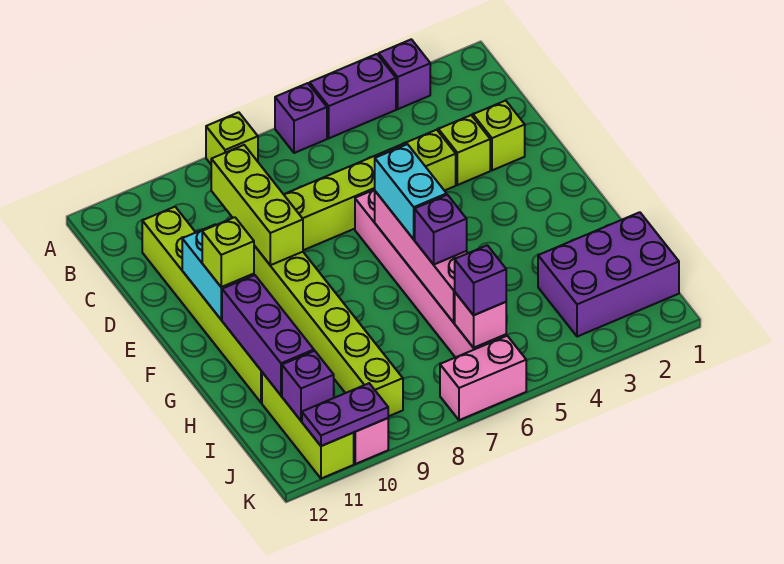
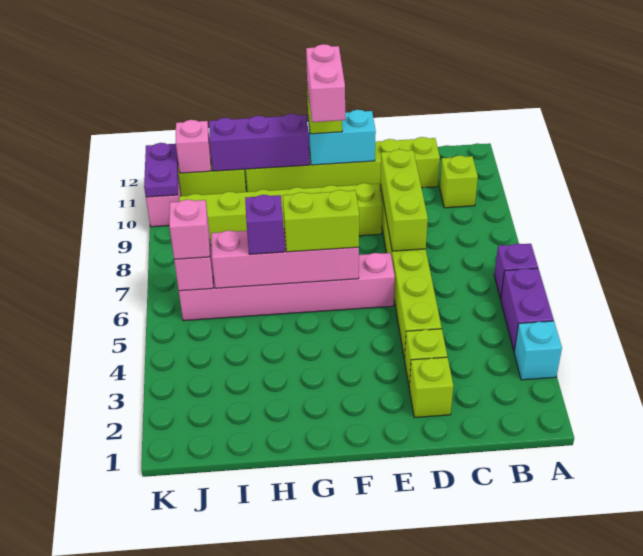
purple 1x1 brick [379,39,430,109] -> cyan 1x1 brick [514,321,562,380]
lime 1x1 brick [206,112,258,164] -> lime 1x1 brick moved to [440,155,478,208]
lime 1x3 brick [211,145,303,265] -> lime 1x3 brick turned to [380,149,428,251]
cyan 1x2 brick [375,144,447,239] -> lime 1x2 brick [283,190,359,252]
purple 2x3 brick [538,212,679,337] -> none
purple 1x1 brick [455,245,506,315] -> pink 1x1 brick [169,200,210,259]
purple 1x1 brick [282,351,334,421] -> pink 1x1 brick [176,120,211,173]
pink 1x2 brick [440,336,526,420] -> pink 1x2 brick moved to [306,44,345,122]

